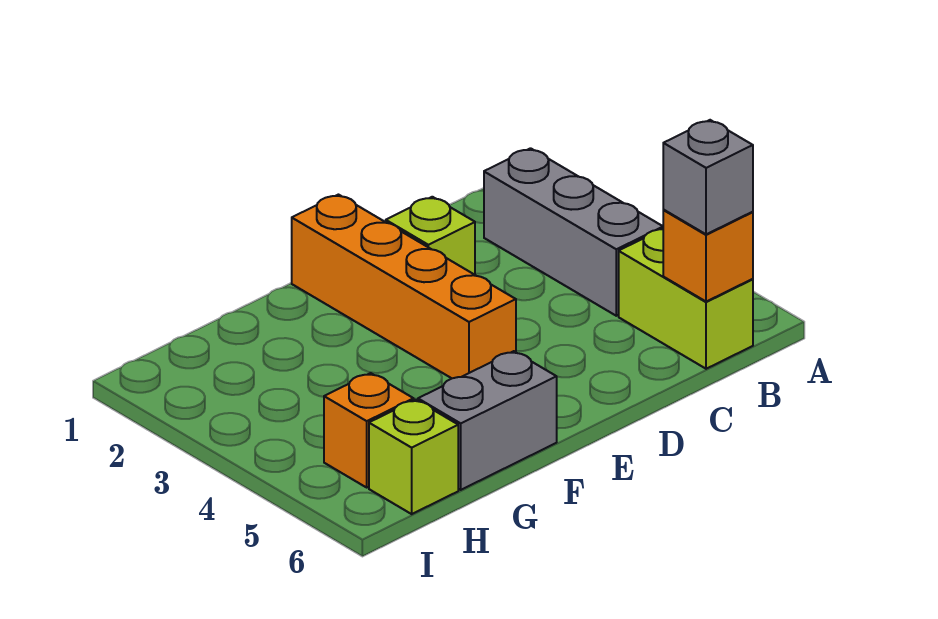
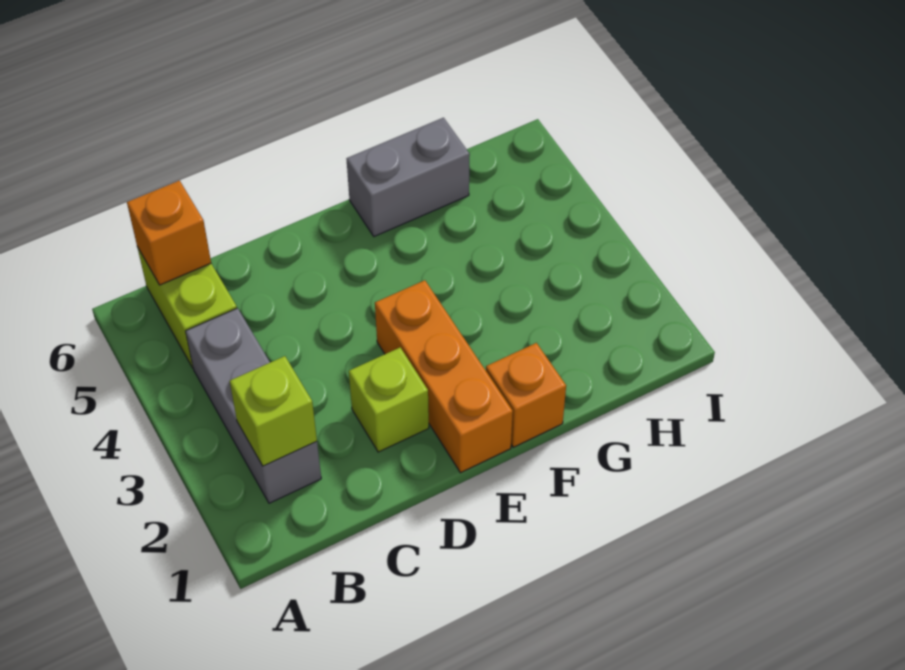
grey 1x1 brick [663,120,753,234] -> none
orange 1x4 brick [292,195,516,378] -> orange 1x3 brick [375,280,513,473]
orange 1x1 brick [324,373,414,487] -> orange 1x1 brick moved to [486,343,566,447]
lime 1x1 brick [369,400,458,514] -> lime 1x1 brick moved to [230,356,317,466]

